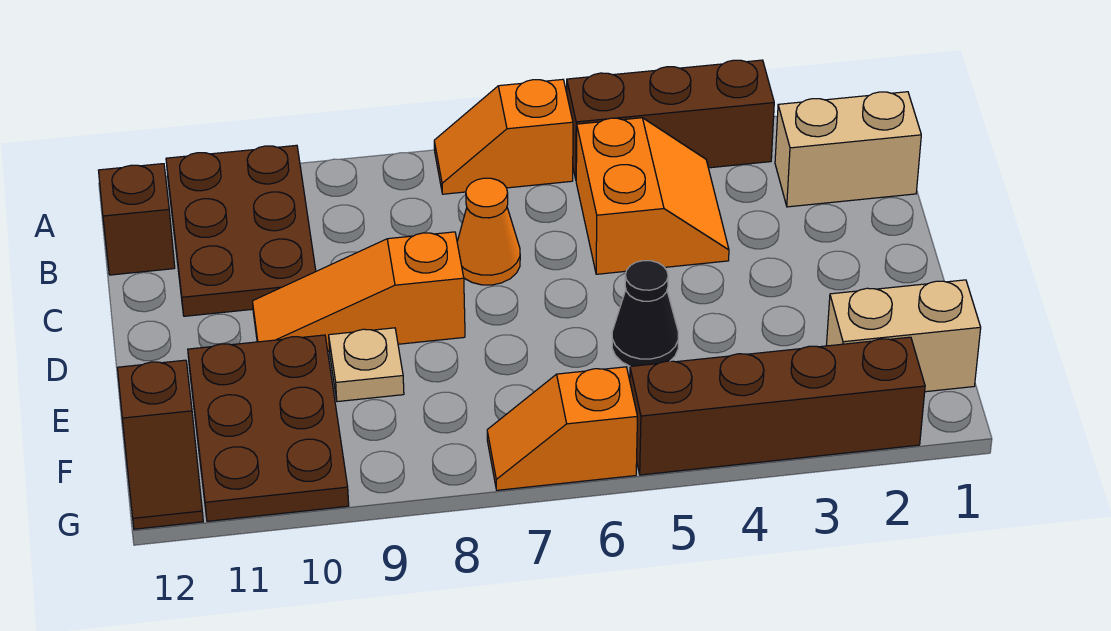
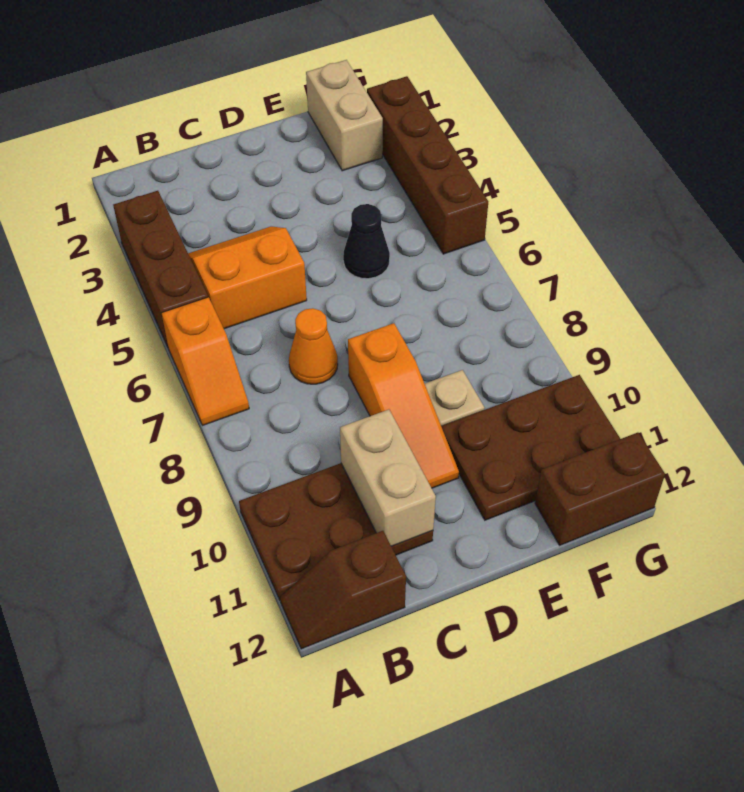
tan 1x2 brick [775,92,921,207] -> tan 1x2 brick moved to [340,409,436,547]
brown 1x2 slope [118,360,203,529] -> brown 1x2 brick [535,433,665,545]
orange 1x2 slope [487,367,637,490] -> none

